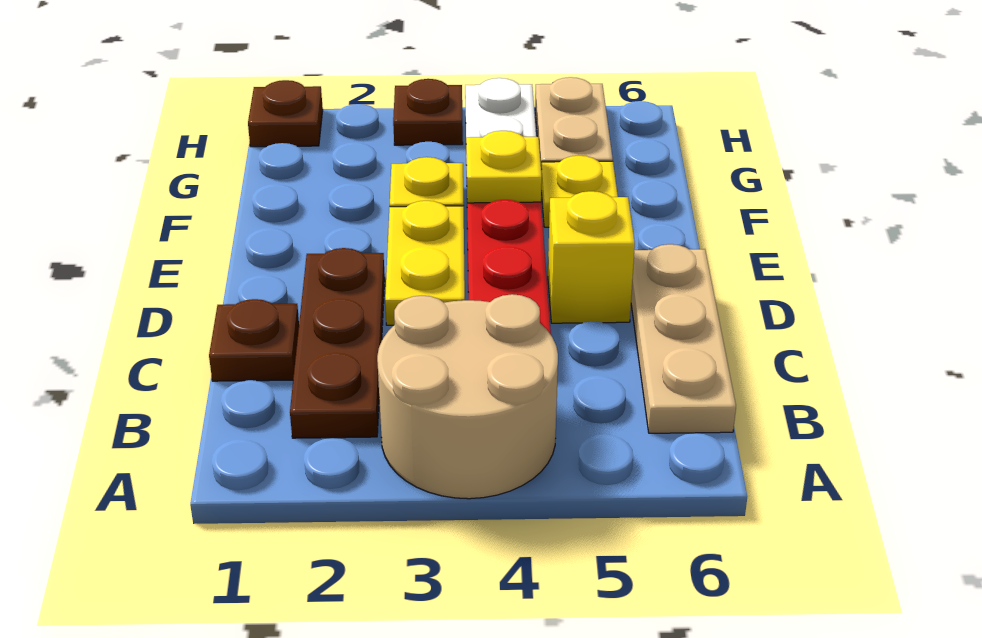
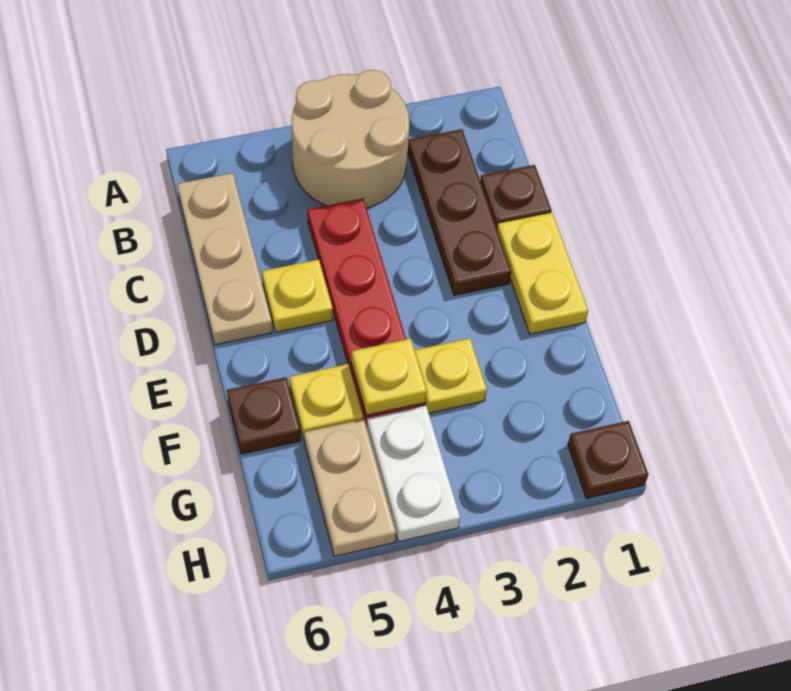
yellow 1x2 plate [385,201,465,325] -> yellow 1x2 plate moved to [497,213,588,334]
yellow 1x1 brick [548,191,635,323] -> yellow 1x1 plate [262,259,333,332]
brown 1x1 plate [393,79,463,145] -> brown 1x1 plate moved to [227,377,301,454]

